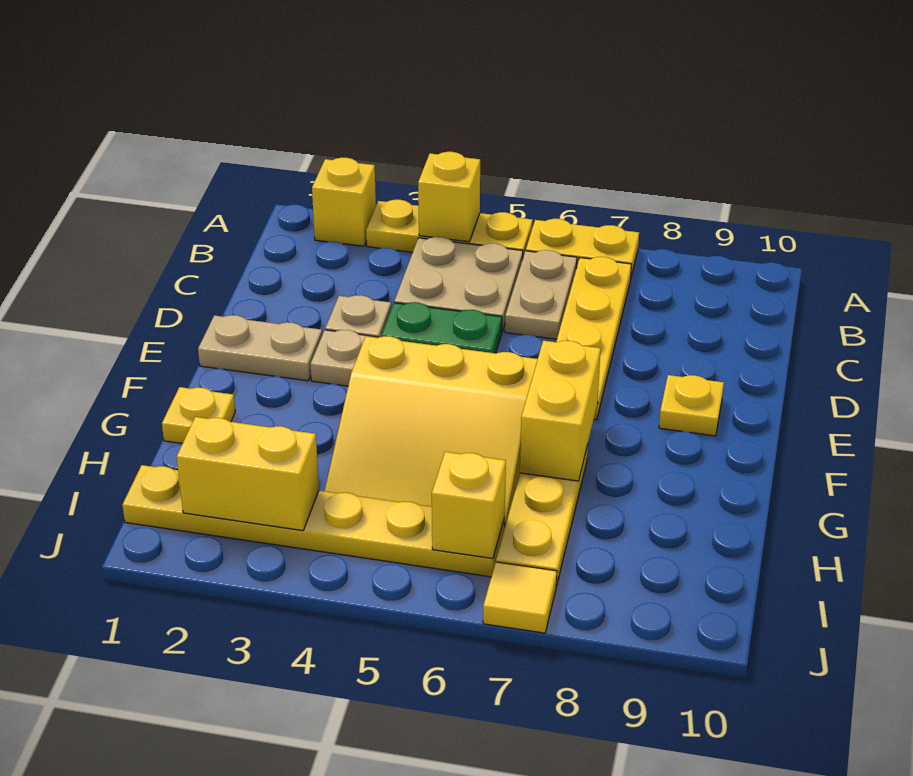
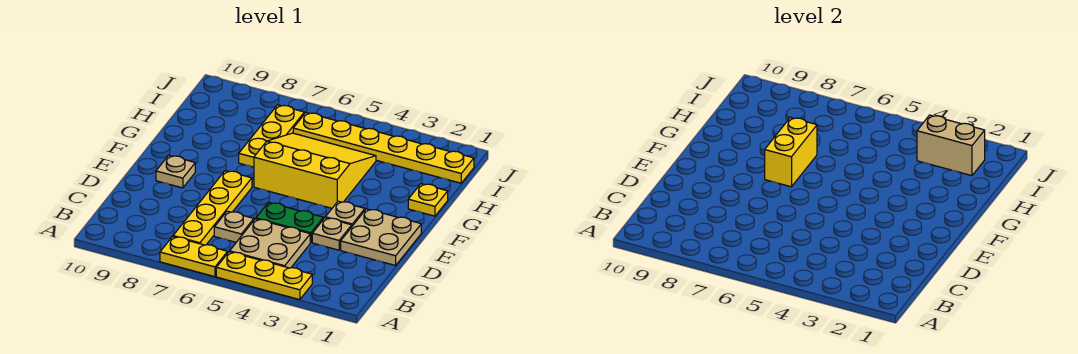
yellow 1x1 brick [312,158,376,246] -> none
yellow 1x1 brick [418,152,480,242] -> none
tan 1x2 plate [505,250,577,339] -> tan 1x1 plate [214,211,254,242]
tan 1x2 plate [198,315,322,381] -> tan 2x2 plate [341,209,421,265]
yellow 1x1 plate [659,375,724,436] -> tan 1x1 plate [156,155,195,188]
yellow 1x2 brick [177,417,319,531] -> tan 1x2 brick [917,115,985,176]
yellow 1x1 brick [432,452,506,559] -> none
yellow 1x1 tile [483,562,557,633] -> none

